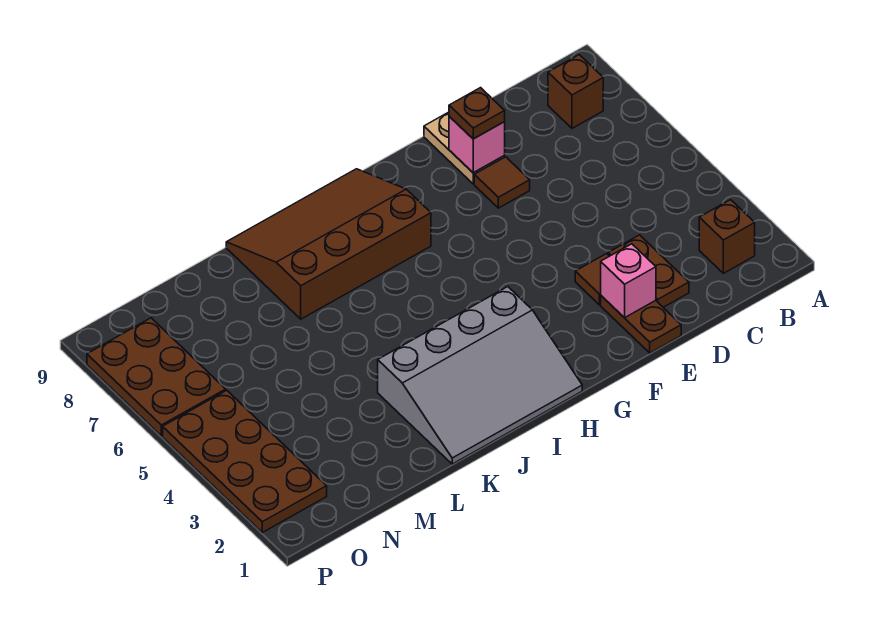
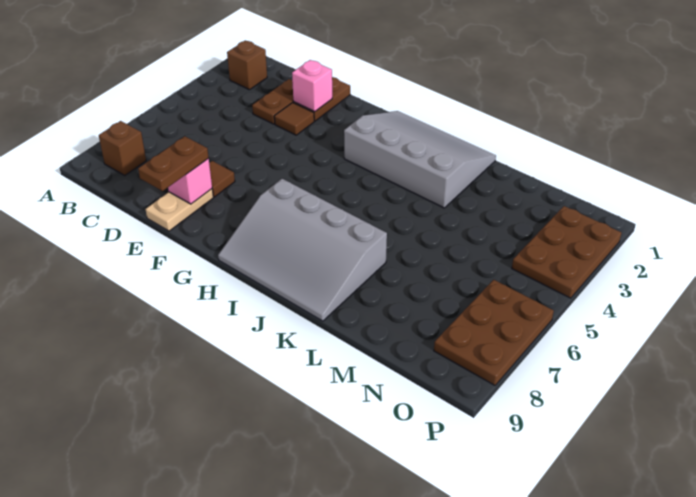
brown 1x1 plate [449,88,505,139] -> brown 1x2 plate [138,136,209,191]
brown 3x4 slope [226,169,431,319] -> grey 3x4 slope [218,179,387,321]
brown 2x4 plate [163,390,327,532] -> brown 2x3 plate [512,206,621,298]

